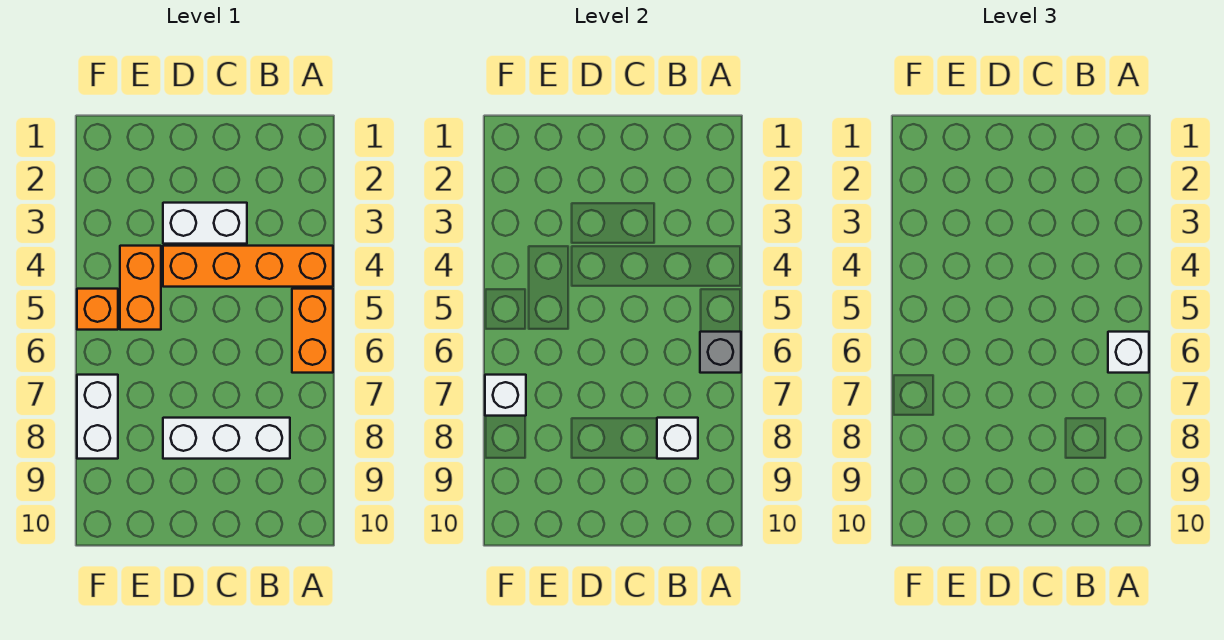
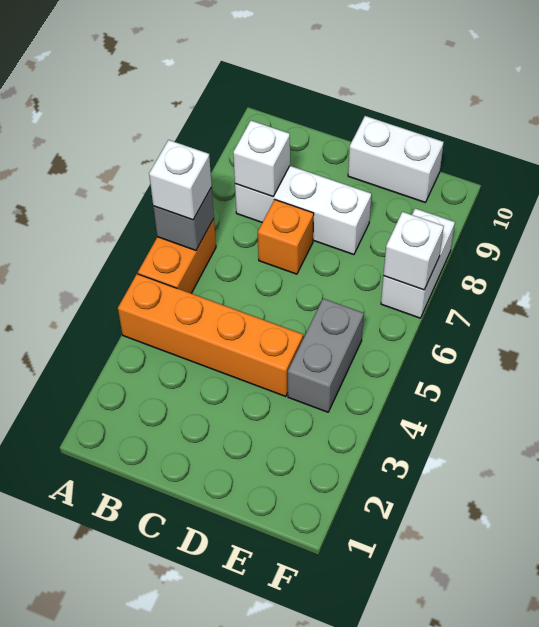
white 1x2 brick [163,203,247,244] -> white 1x2 brick moved to [348,116,444,202]
orange 1x2 brick [120,246,161,330] -> grey 1x2 brick [288,299,364,412]
orange 1x1 brick [77,289,118,330] -> orange 1x1 brick moved to [258,200,314,274]

